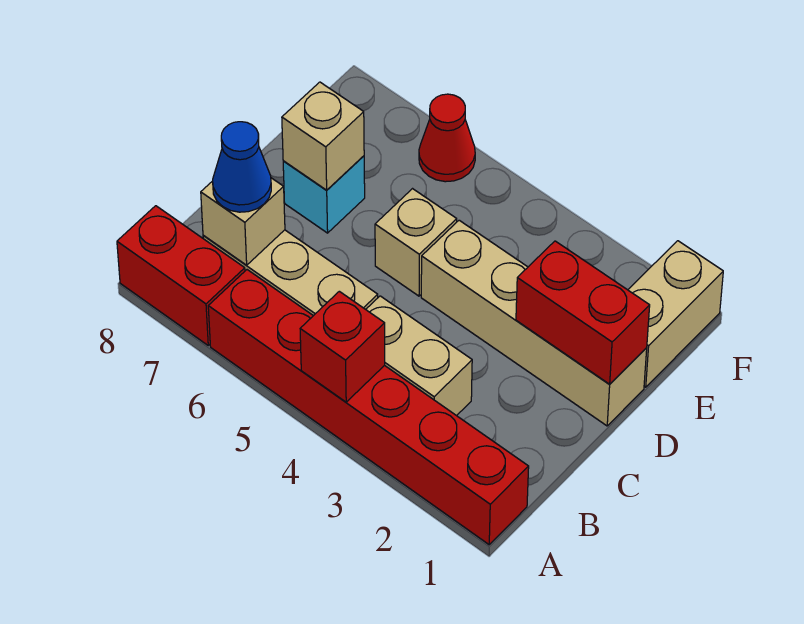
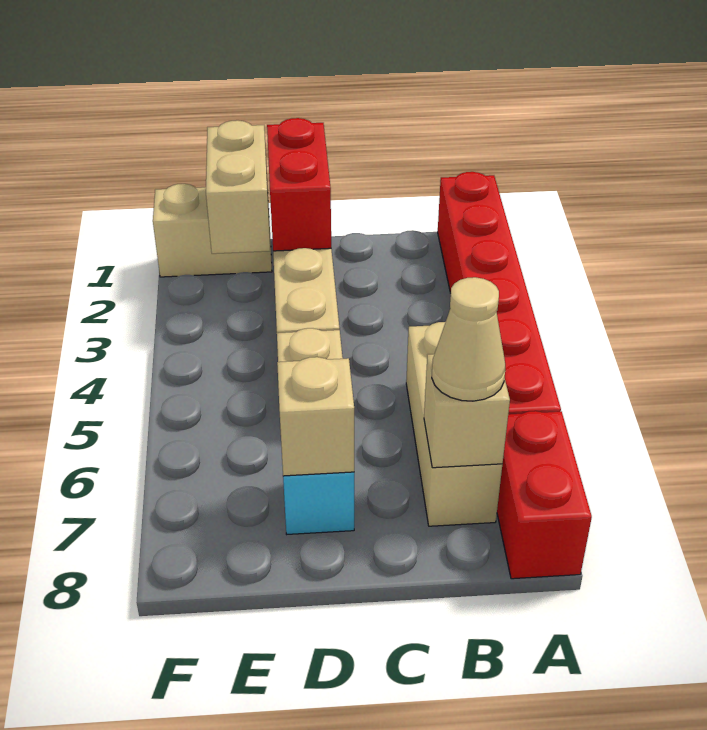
red 1x1 brick [300,291,385,402] -> none
tan 1x2 brick [366,296,472,416] -> tan 1x2 brick moved to [206,120,270,254]
blue 1x1 cone [213,122,271,212] -> tan 1x1 cone [432,277,505,401]
red 1x1 cone [419,94,475,182] -> none

